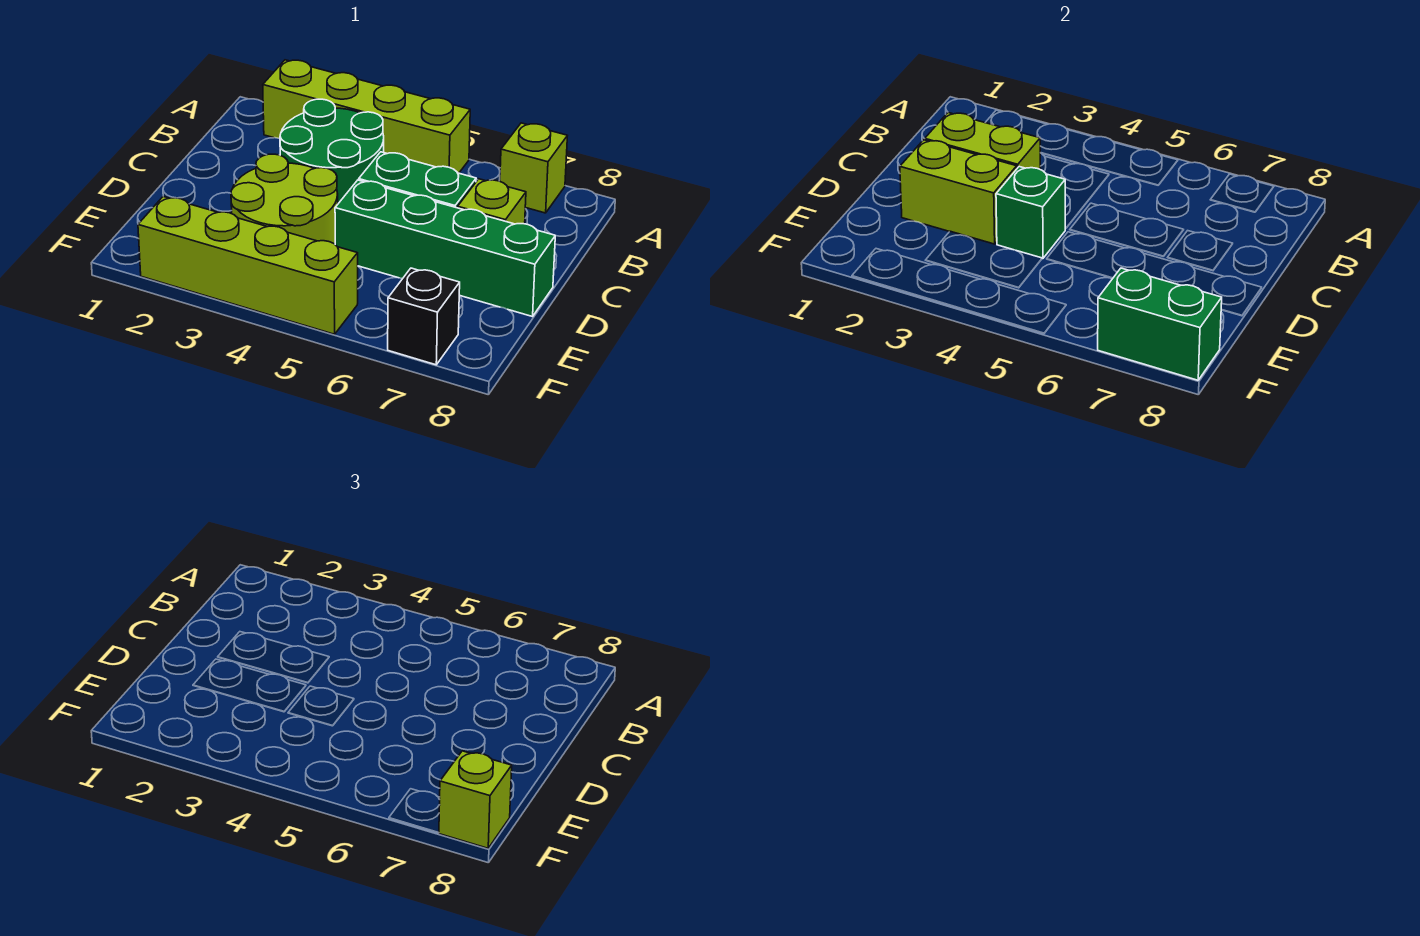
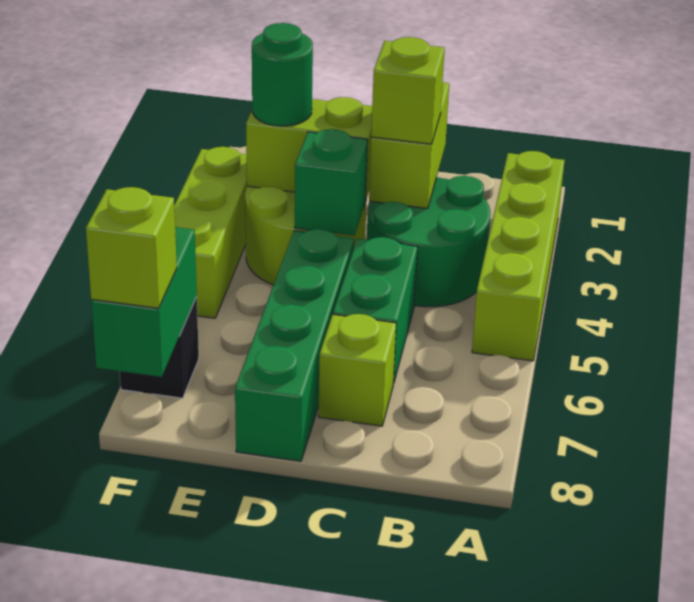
lime 1x1 brick [500,123,567,213] -> lime 1x1 brick moved to [371,37,445,144]
lime 1x2 brick [900,140,1017,244] -> lime 1x2 brick turned to [246,97,372,200]
none -> green 1x1 round brick [252,23,313,126]
lime 1x4 brick [138,197,358,334] -> lime 1x3 brick [174,147,247,318]

